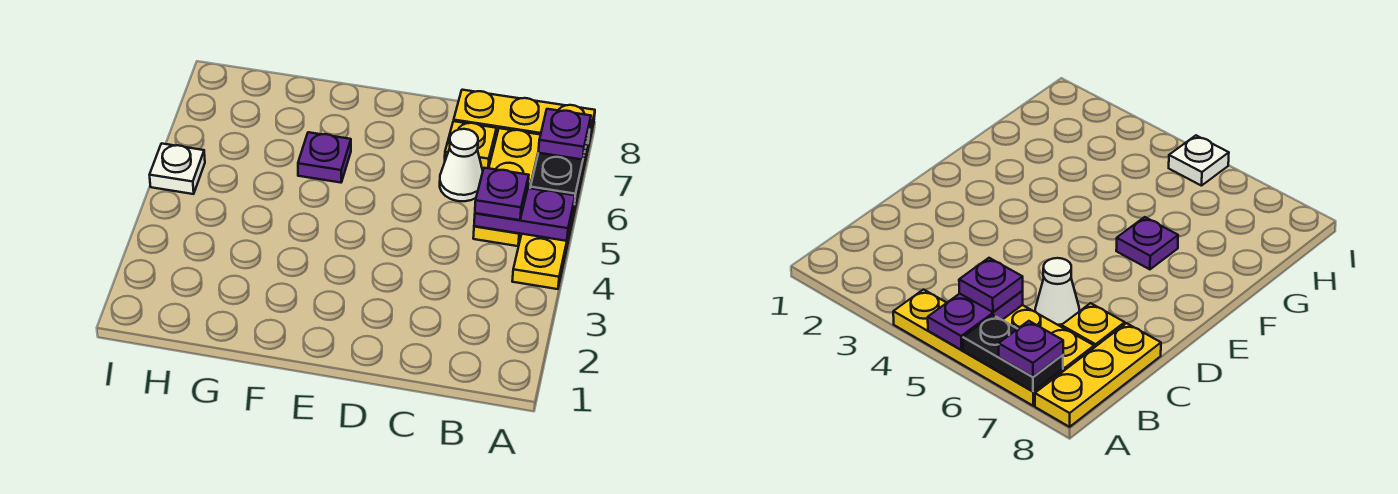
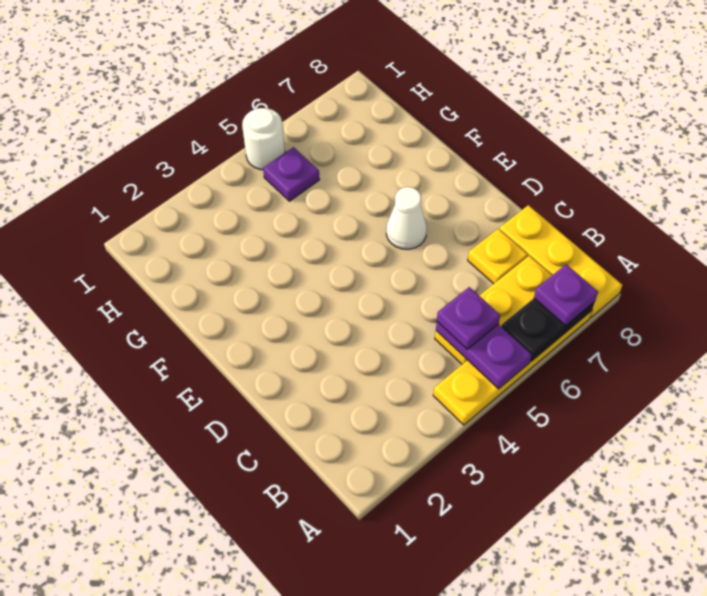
white 1x1 cone [440,129,483,201] -> white 1x1 cone moved to [386,187,427,249]
purple 1x1 plate [298,132,351,183] -> purple 1x1 plate moved to [263,147,320,201]
white 1x1 plate [150,143,205,194] -> white 1x1 round brick [242,108,285,170]

